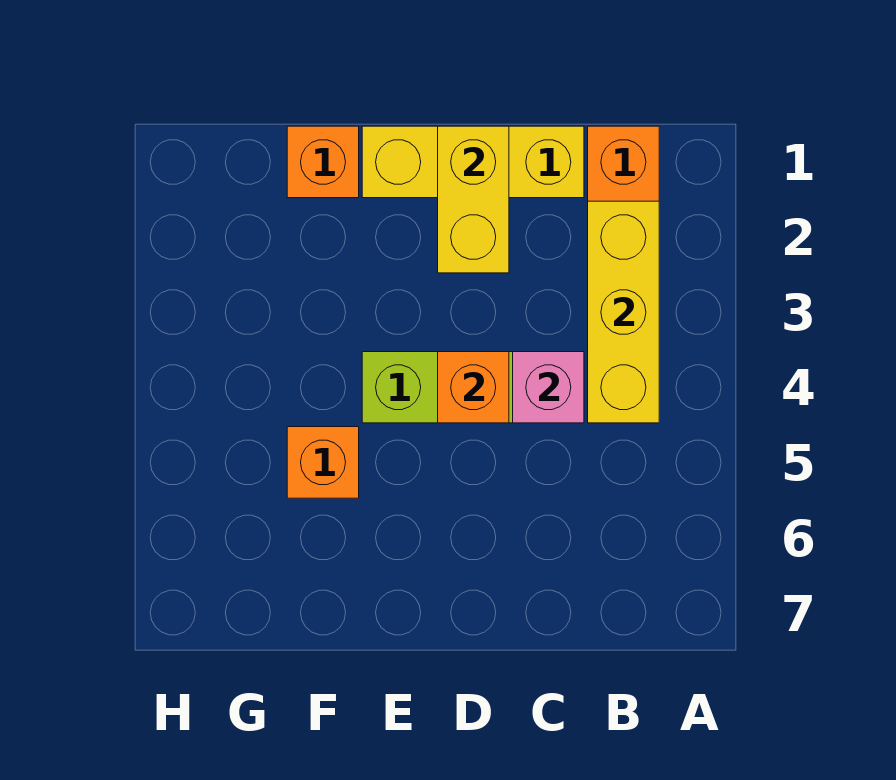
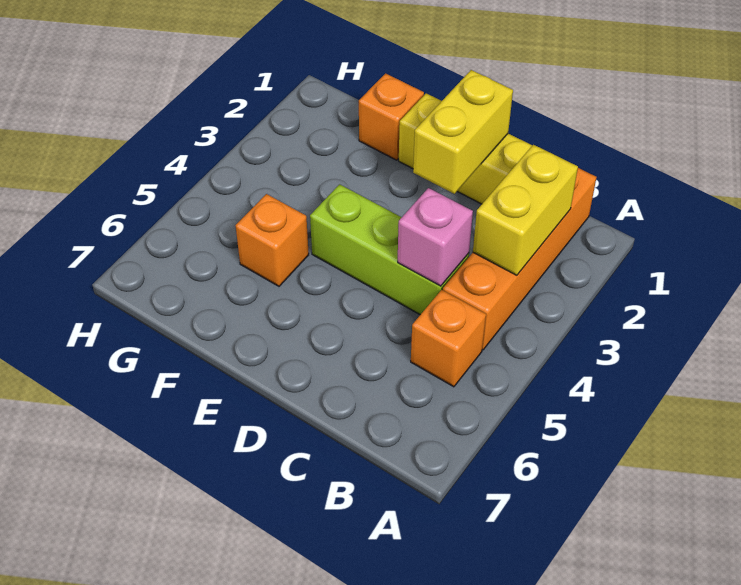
yellow 1x3 brick [588,201,659,423] -> yellow 1x2 brick [473,145,578,275]
orange 1x1 brick [438,352,509,423] -> orange 1x1 brick moved to [411,290,486,387]

